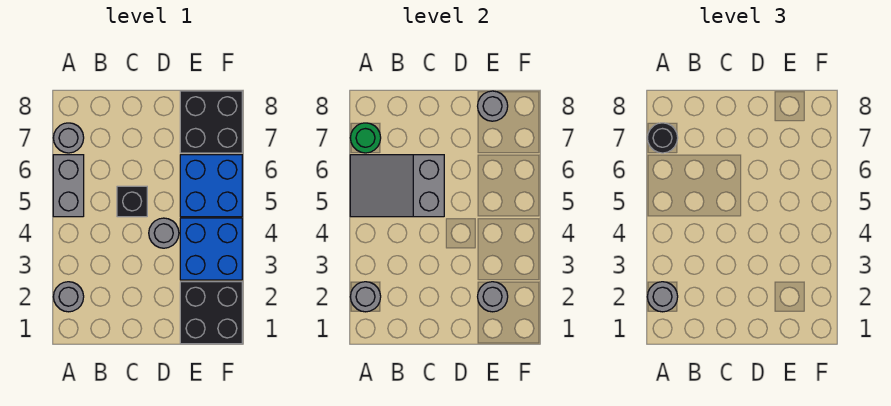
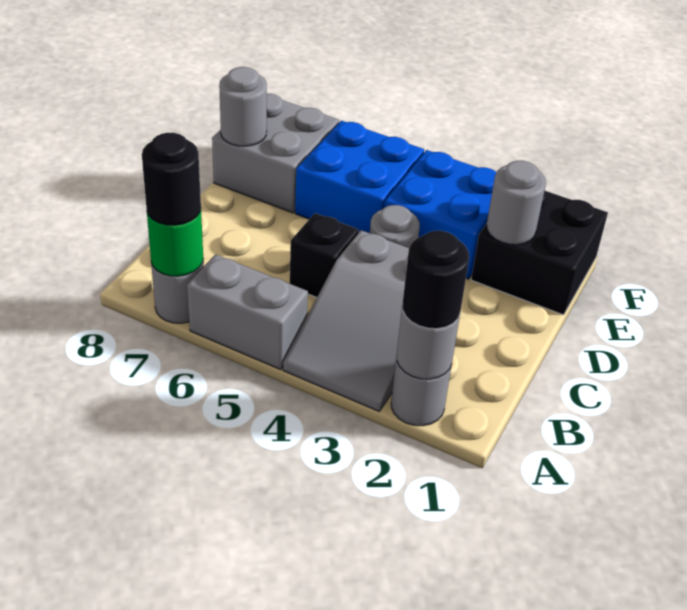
grey 1x1 round brick [647,282,678,312] -> black 1x1 round brick [403,231,469,329]
grey 2x3 slope [350,155,444,217] -> grey 2x3 slope moved to [283,230,409,411]
black 2x2 brick [180,91,242,153] -> grey 2x2 brick [212,94,339,213]

